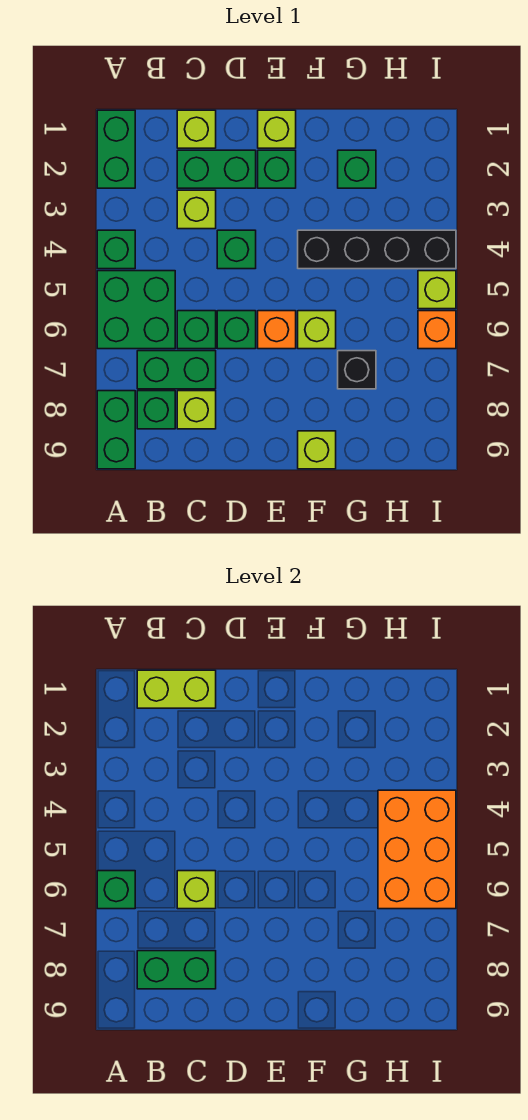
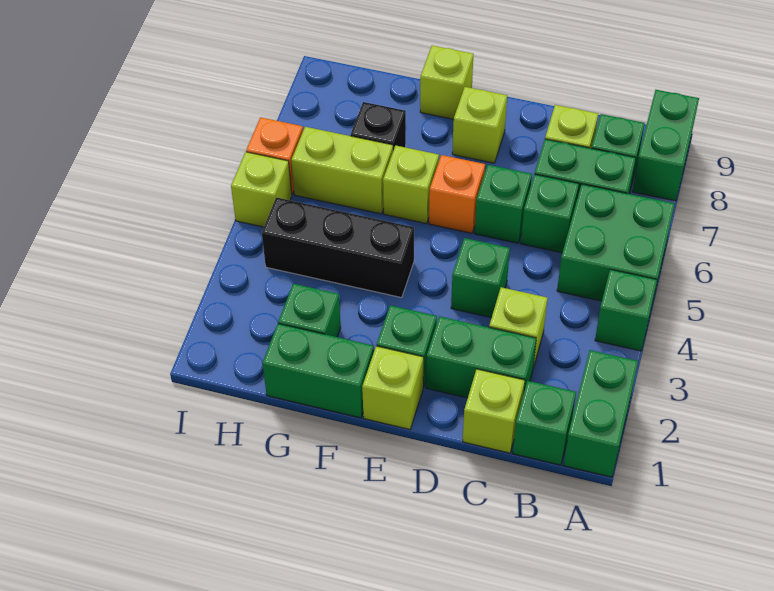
green 1x1 brick [97,871,135,909] -> green 1x1 brick moved to [513,381,576,465]
lime 1x2 brick [137,670,216,708] -> lime 1x2 brick moved to [291,127,393,214]
green 1x2 brick [137,951,216,989] -> green 1x2 brick moved to [263,324,374,418]
lime 1x1 brick [177,871,216,909] -> lime 1x1 brick moved to [452,87,507,163]
black 1x4 brick [298,230,456,269] -> black 1x3 brick [262,197,414,298]
orange 2x3 brick [378,790,456,909] -> none

